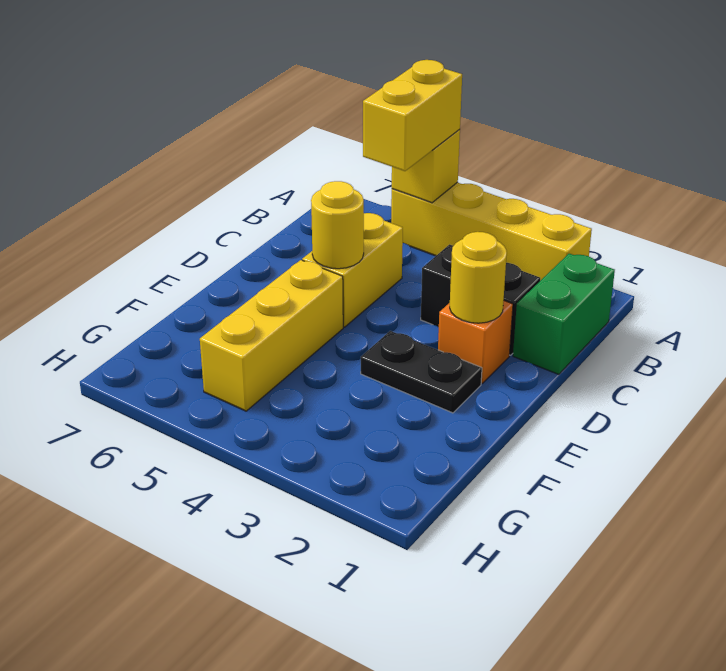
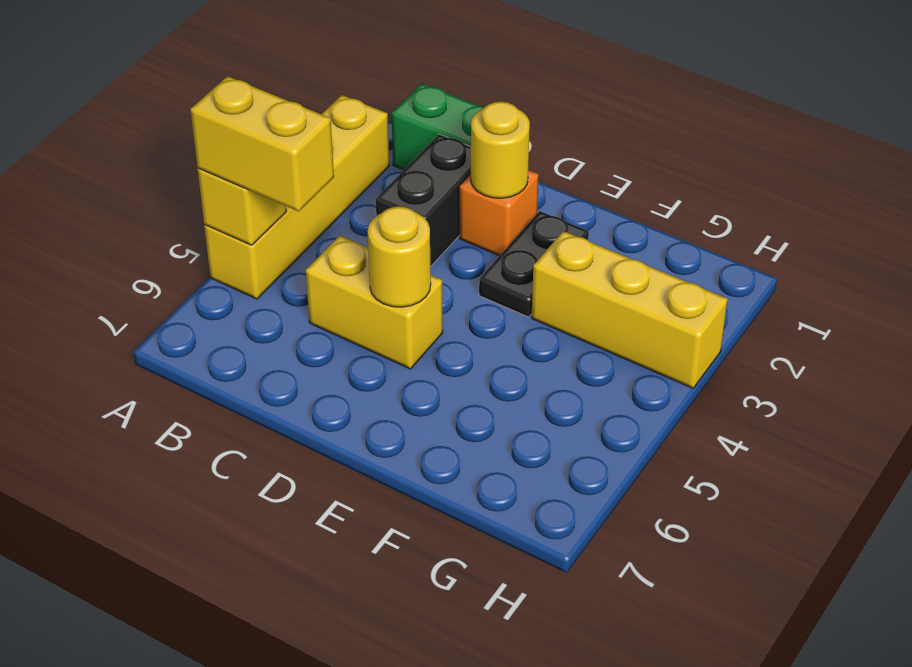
yellow 1x3 brick [200,260,343,411] -> yellow 1x3 brick moved to [531,231,728,388]

